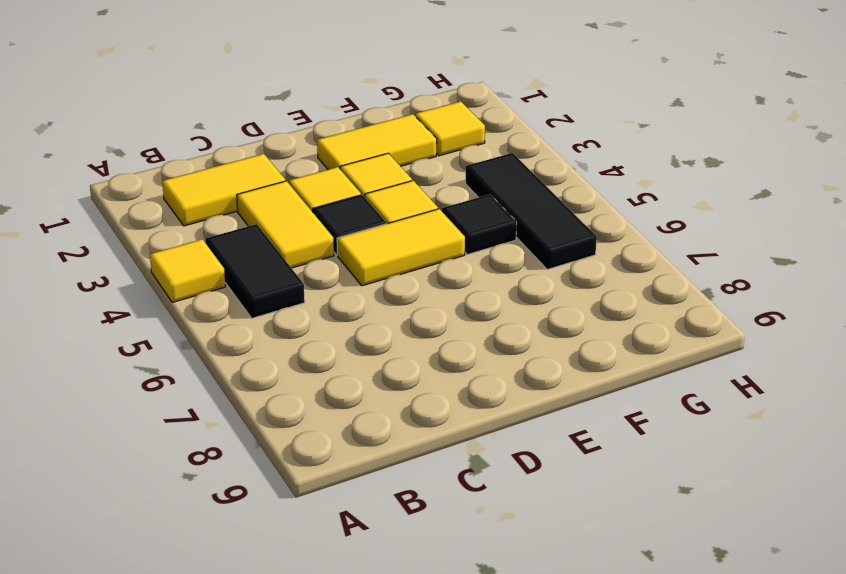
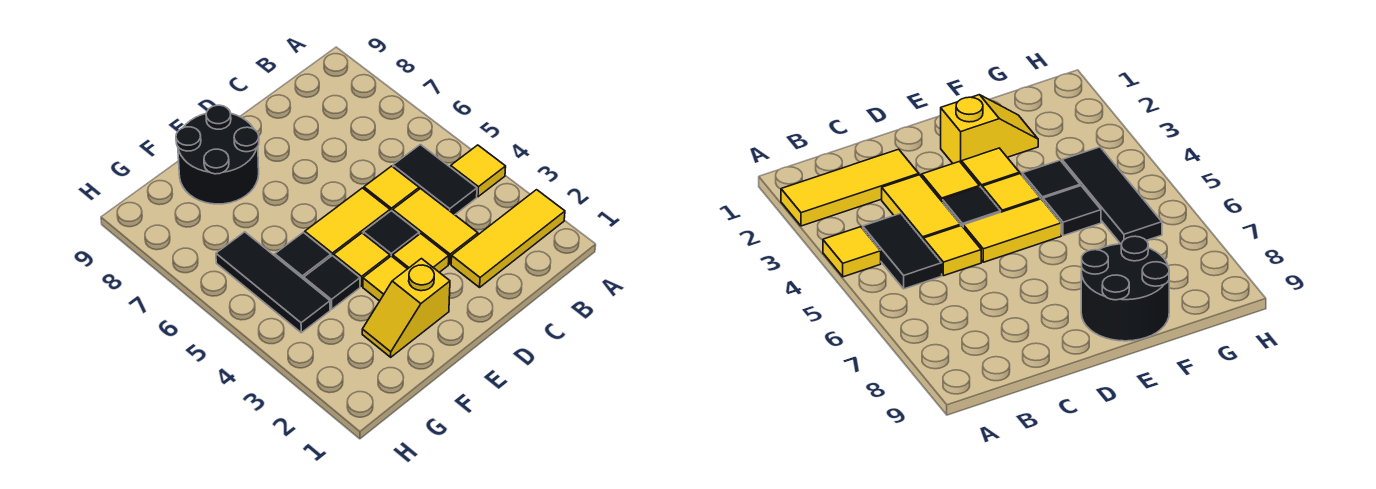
yellow 1x2 tile [162,154,285,226] -> yellow 1x3 tile [451,190,565,287]
yellow 1x2 tile [317,114,437,169] -> yellow 1x2 slope [362,259,450,357]
none -> black 2x2 round brick [176,105,259,204]
none -> black 1x1 tile [304,256,360,309]
yellow 1x1 tile [415,101,485,156] -> yellow 1x1 tile moved to [364,166,419,211]

